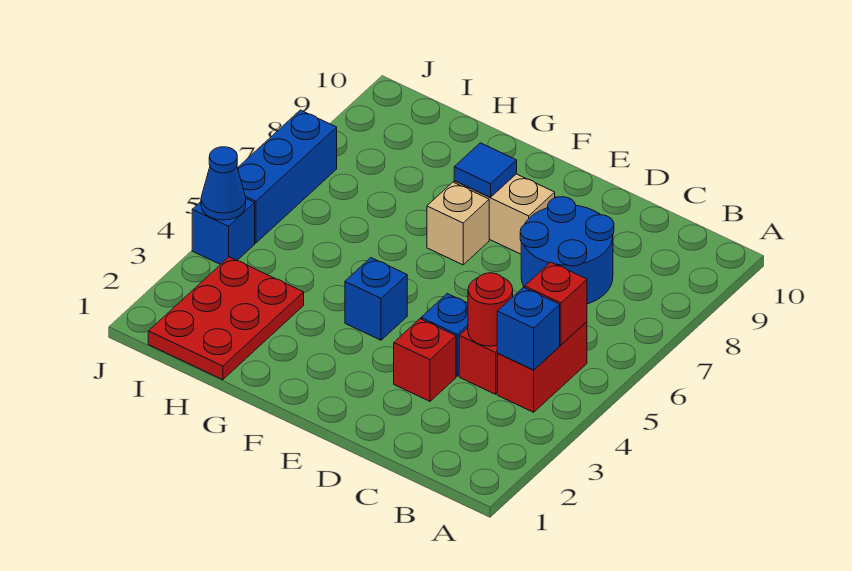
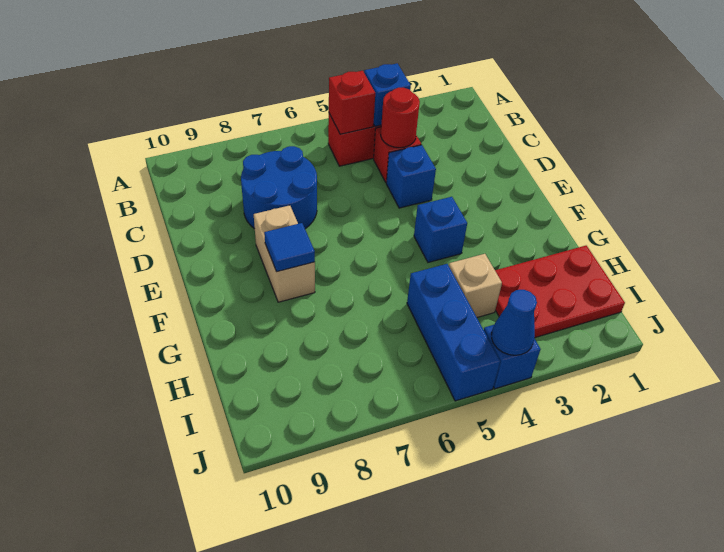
red 1x1 brick [394,319,456,401] -> none
tan 1x1 brick [427,182,489,265] -> tan 1x1 brick moved to [449,254,502,317]
blue 1x3 brick [238,110,337,243] -> blue 1x3 brick turned to [407,264,500,401]

